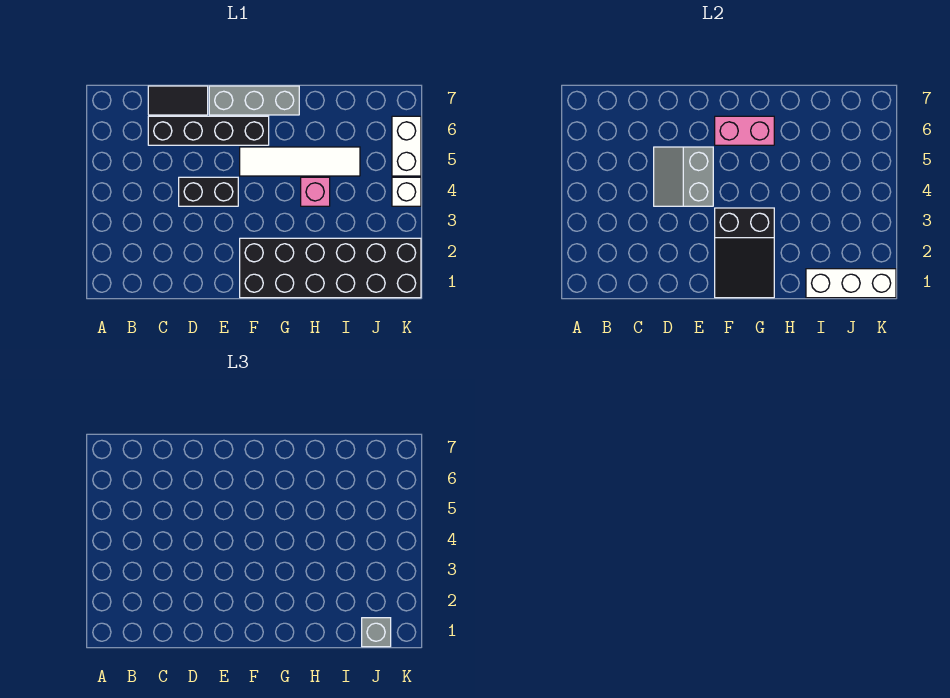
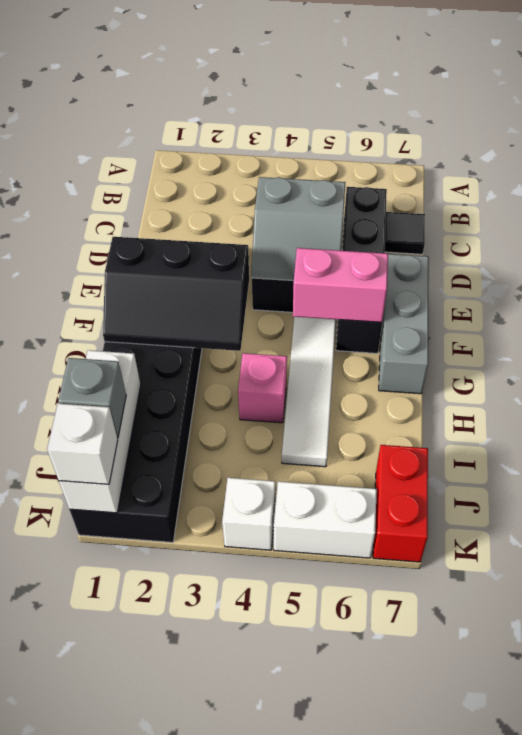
black 1x2 tile [148,86,208,115] -> black 1x1 tile [385,212,425,254]
grey 2x2 slope [654,147,713,206] -> grey 2x2 slope turned to [251,177,345,280]
black 2x3 slope [715,208,774,298] -> black 2x3 slope turned to [103,237,249,351]
pink 1x2 brick [715,116,774,145] -> pink 1x2 brick turned to [293,248,388,322]
none -> red 1x2 brick [373,445,428,562]
none -> white 1x1 brick [47,404,118,484]

